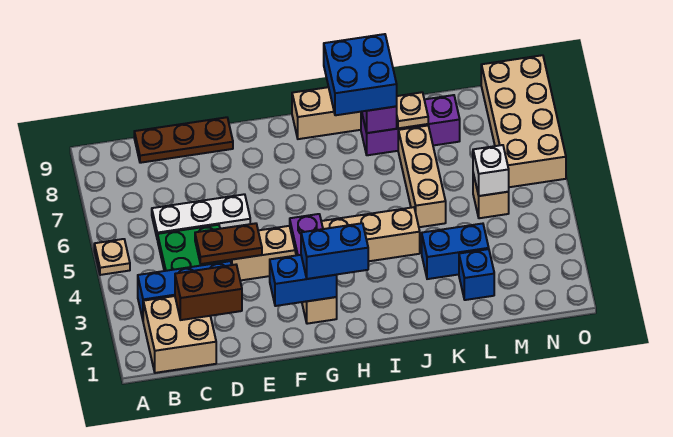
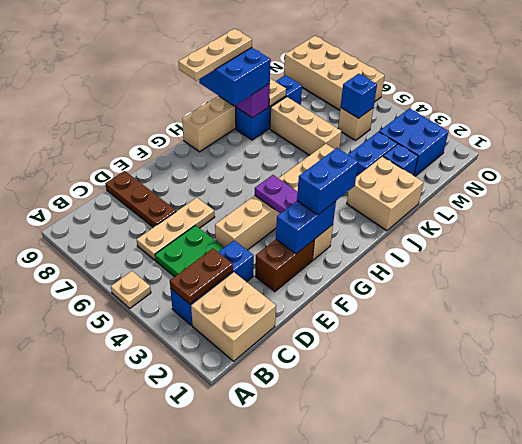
brown 1x2 brick [175,265,242,320] -> brown 1x2 brick moved to [255,240,314,292]
white 1x3 plate [152,194,250,240] -> tan 1x3 plate [137,197,215,260]
brown 1x3 plate [134,117,233,163] -> brown 1x3 plate turned to [105,171,176,227]
brown 1x2 plate [195,223,262,264] -> brown 1x2 plate moved to [170,249,233,304]
none -> tan 1x3 plate [178,29,252,81]
none -> tan 2x2 brick [347,157,424,231]
purple 1x3 brick [361,95,460,155] -> blue 1x3 brick [236,75,302,140]
none -> blue 2x2 brick [379,109,449,176]
white 1x1 brick [473,145,509,196] -> blue 1x1 brick [341,74,377,118]

